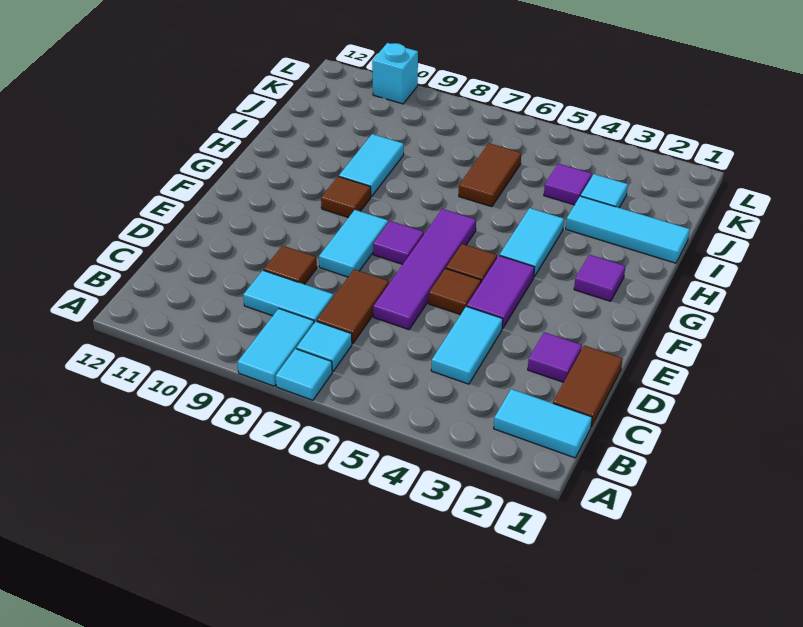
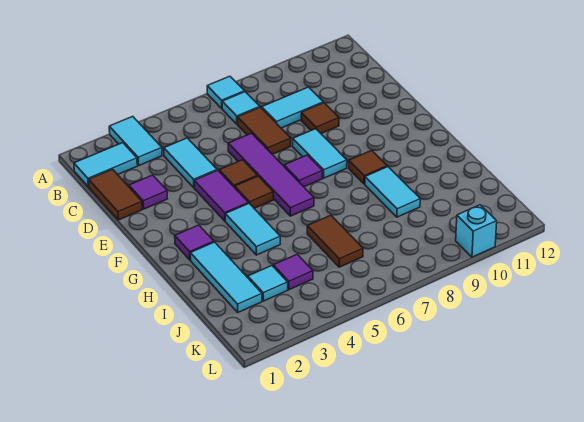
cyan 1x2 tile [237,309,314,386] -> cyan 1x2 tile moved to [109,116,162,165]
cyan 1x3 tile [566,196,690,263] -> cyan 1x3 tile turned to [190,242,262,312]

